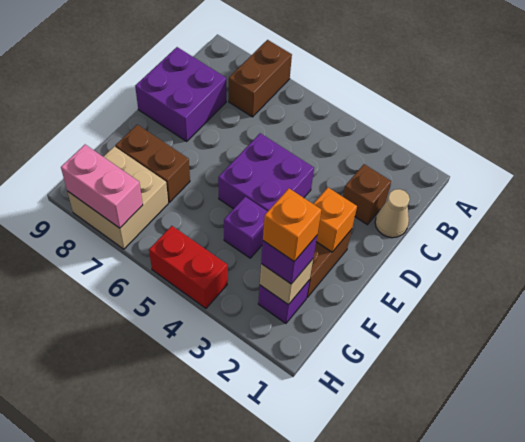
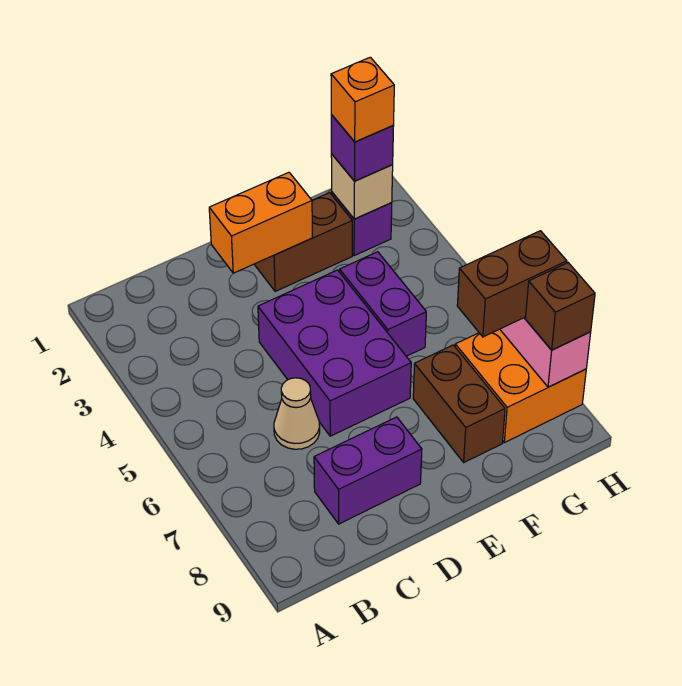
brown 1x2 brick [229,40,292,117] -> brown 1x2 brick moved to [457,231,567,337]
tan 1x1 cone [375,189,410,238] -> tan 1x1 cone moved to [274,378,320,449]
brown 1x1 brick [343,164,391,225] -> brown 1x1 brick moved to [526,263,595,350]
purple 2x2 brick [135,47,226,141] -> purple 1x2 brick [314,417,422,524]
purple 2x2 brick [218,133,314,211] -> purple 2x3 brick [258,270,411,436]
orange 1x1 brick [314,188,357,252] -> orange 1x2 brick [209,172,312,273]
purple 1x1 brick [224,197,268,258] -> purple 1x2 brick [340,252,426,356]
tan 2x2 brick [67,146,168,249] -> orange 2x2 brick [455,329,586,443]
red 1x2 brick [149,226,228,308] -> none

